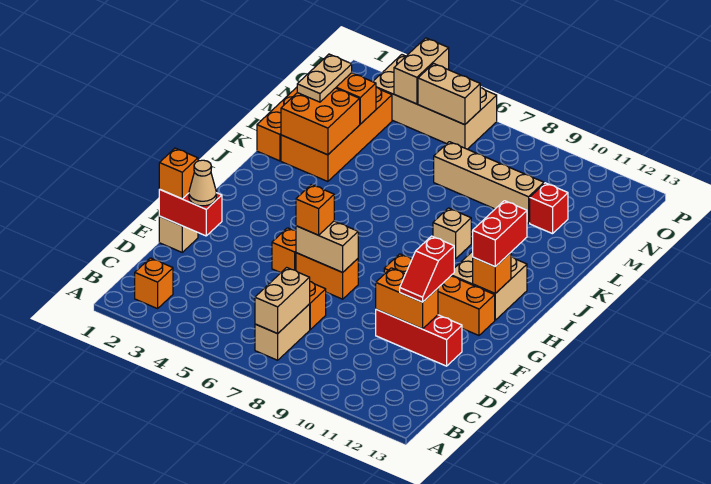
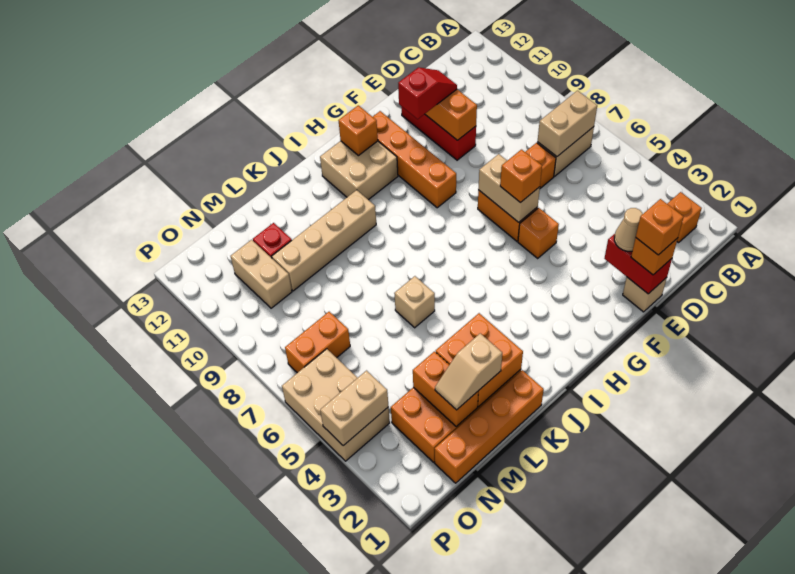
none -> orange 1x1 brick [636,199,684,255]
red 1x2 brick [473,201,527,267] -> none
tan 1x1 brick [433,208,471,259] -> tan 1x1 brick moved to [394,276,435,328]
tan 1x2 plate [297,54,352,102] -> tan 1x2 slope [435,333,502,410]
tan 1x4 brick [434,142,544,223] -> tan 1x4 brick turned to [272,190,376,291]
none -> orange 1x2 brick [285,312,350,373]
tan 2x4 brick [373,55,497,149] -> tan 2x3 brick [282,349,390,461]
tan 1x2 brick [418,64,480,125] -> tan 1x2 brick moved to [231,240,292,308]

